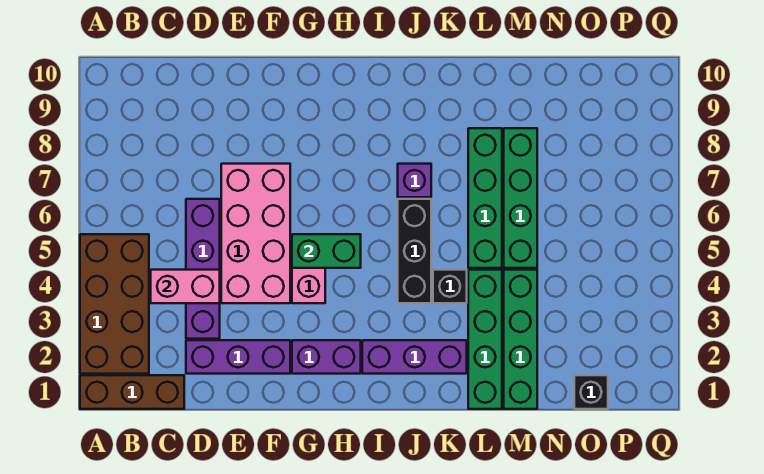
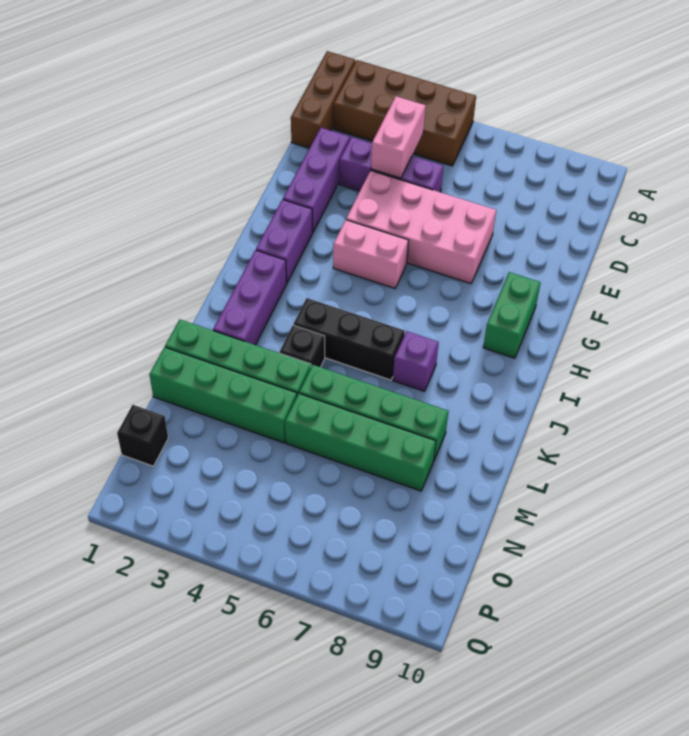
purple 1x4 brick [186,199,220,339] -> purple 1x3 brick [339,137,443,192]
green 1x2 brick [292,234,361,268] -> green 1x2 brick moved to [483,272,541,358]

